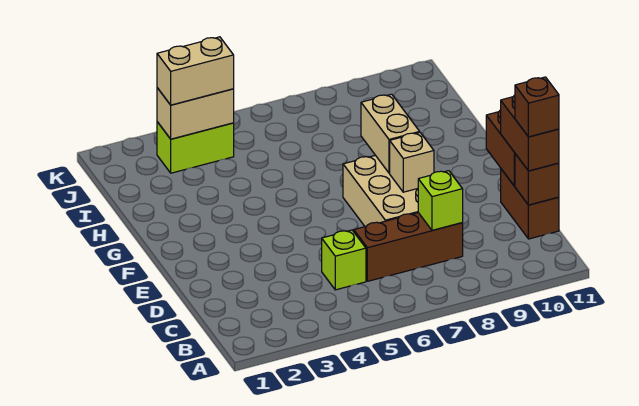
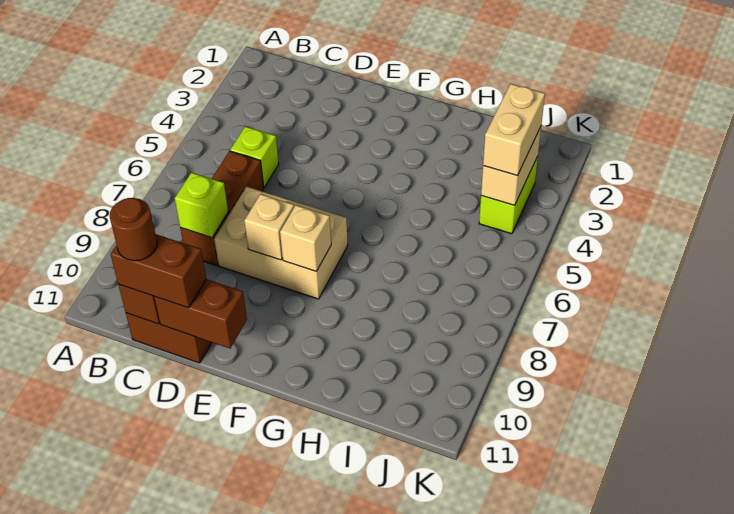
brown 1x1 brick [515,77,559,137] -> brown 1x1 round brick [110,198,157,261]
tan 1x2 brick [361,94,420,173] -> tan 1x1 brick [280,205,331,271]

